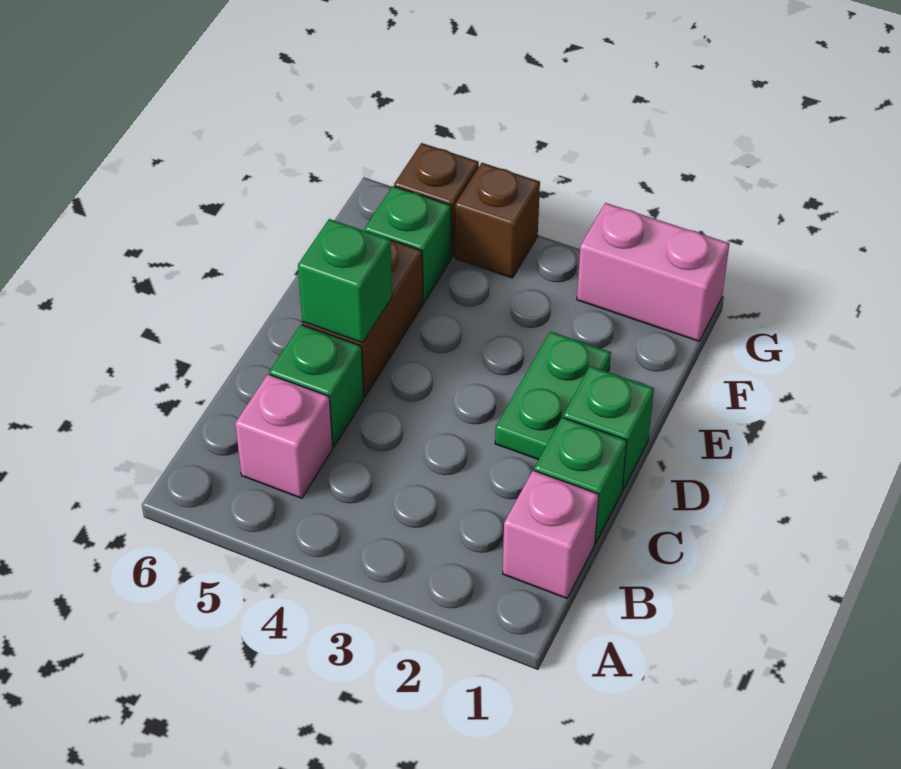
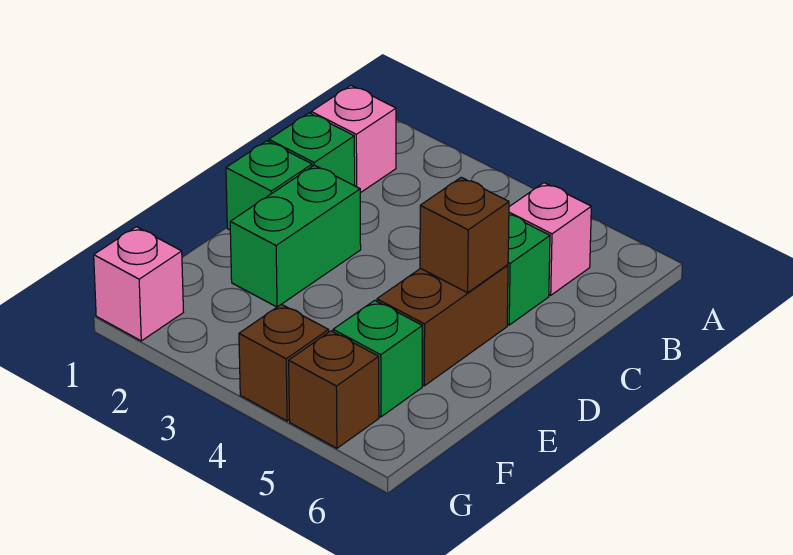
green 1x2 plate [495,331,611,460] -> green 1x2 brick [230,165,361,307]
green 1x1 brick [298,219,392,343] -> brown 1x1 brick [420,177,509,293]
pink 1x2 brick [577,203,729,341] -> pink 1x1 brick [94,227,183,341]

